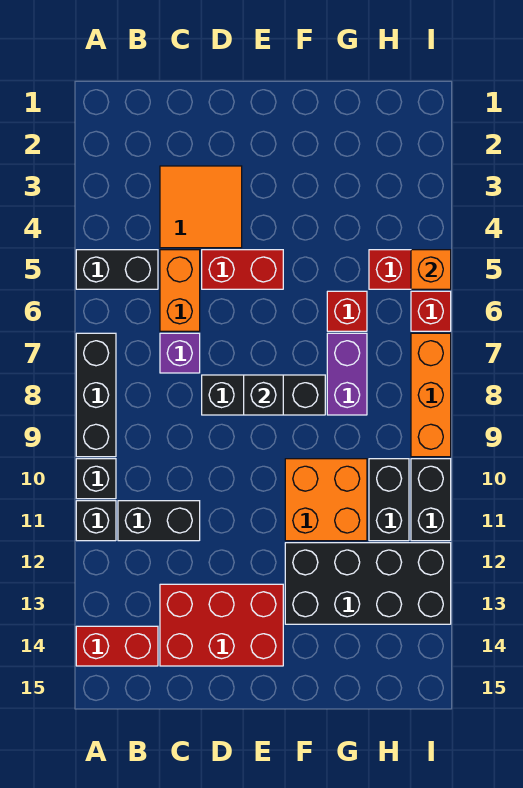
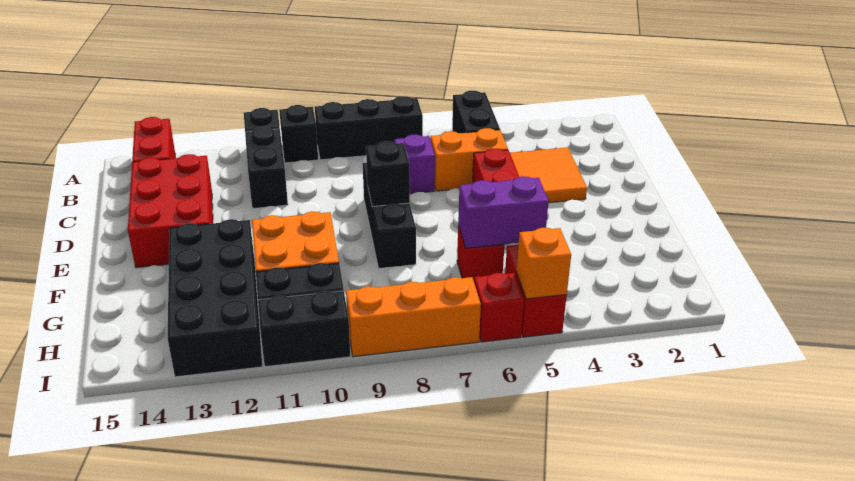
purple 1x2 brick [327,333,367,415] -> purple 1x2 brick moved to [458,176,549,248]

